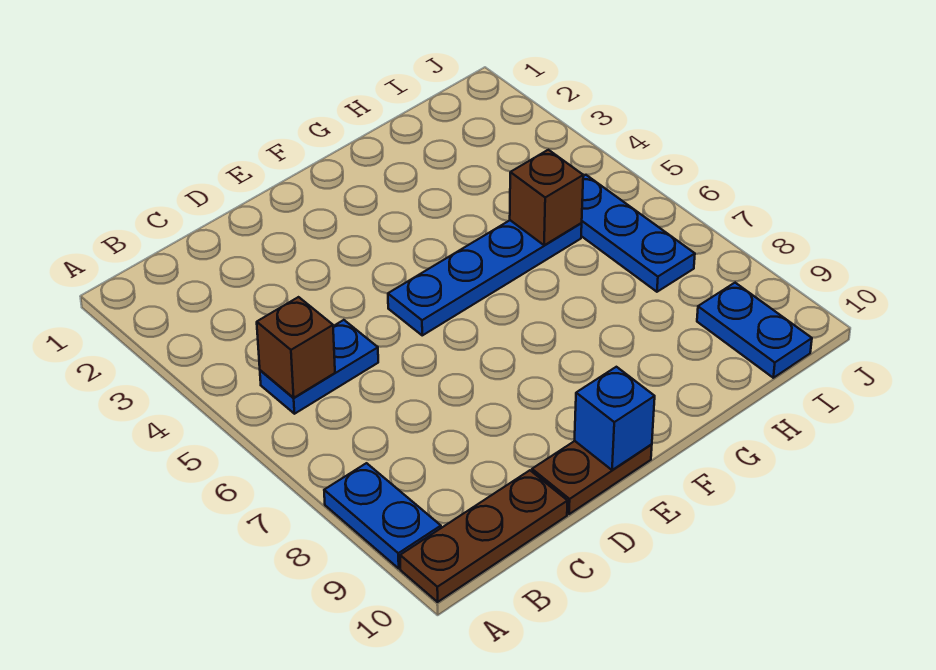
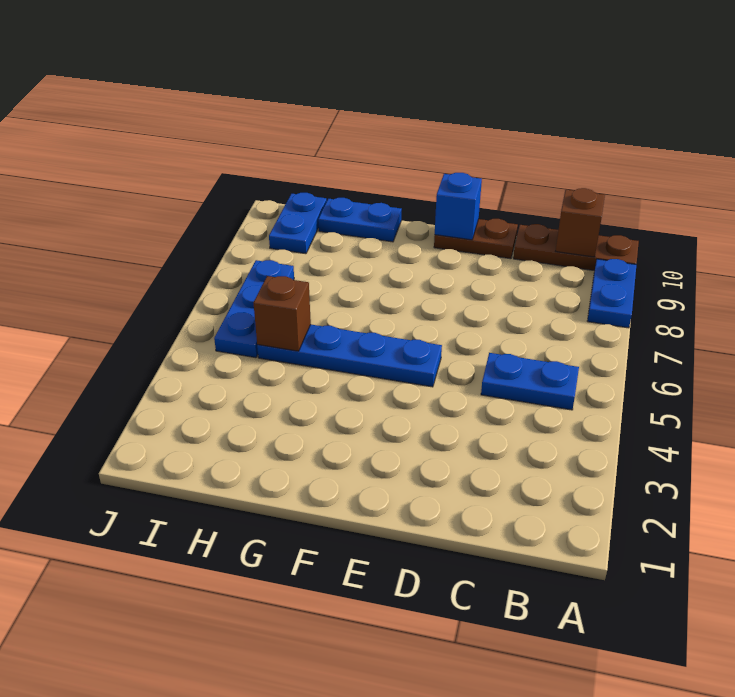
brown 1x1 brick [257,297,335,398] -> brown 1x1 brick moved to [556,188,605,257]
none -> blue 1x2 plate [318,198,402,242]

